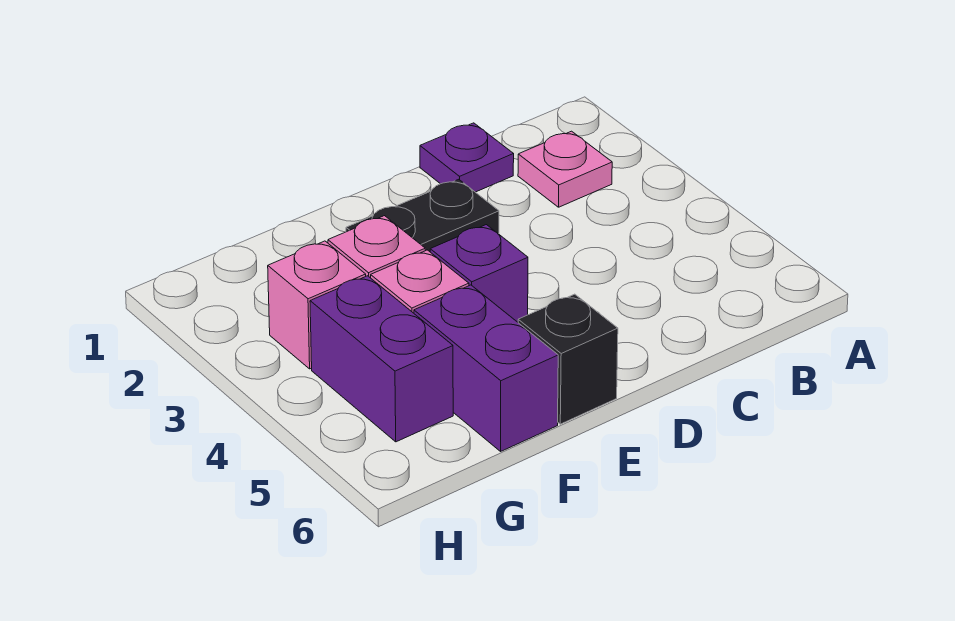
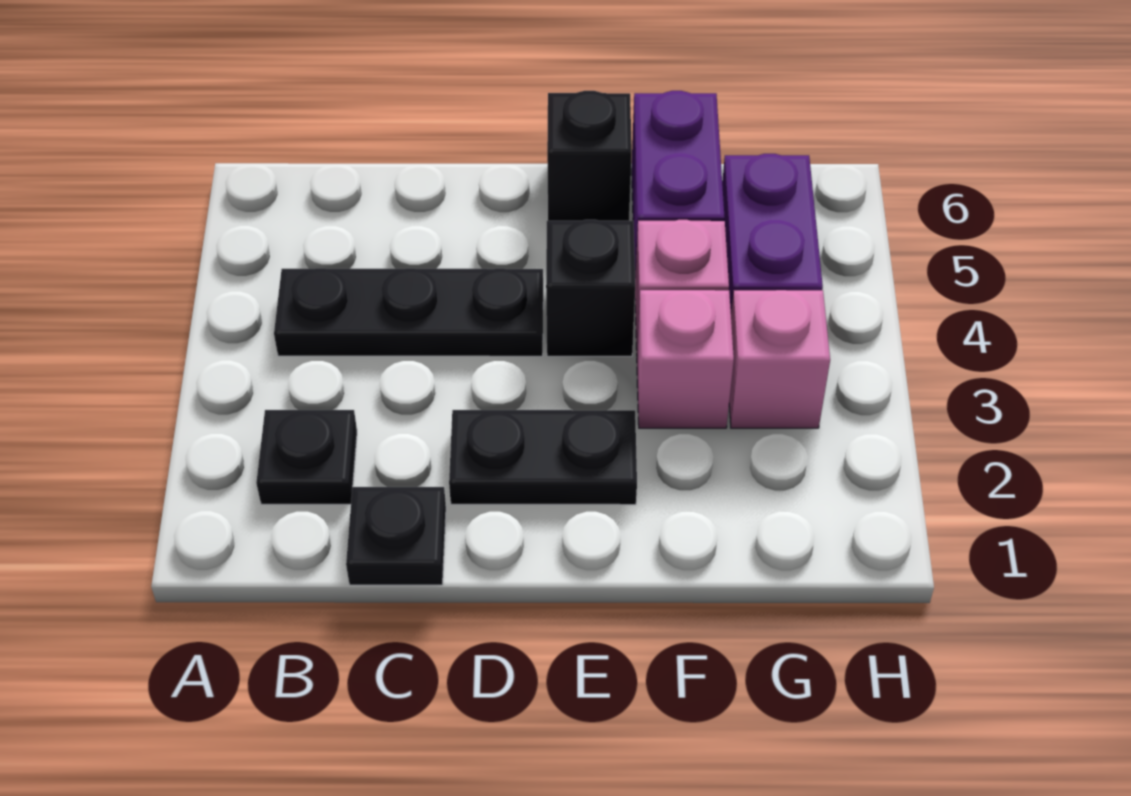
pink 1x1 plate [518,131,612,207] -> black 1x1 plate [256,410,357,504]
none -> black 1x3 plate [274,268,543,356]
purple 1x1 plate [420,123,514,192] -> black 1x1 plate [346,487,446,585]
purple 1x1 brick [430,225,528,322] -> black 1x1 brick [546,220,635,356]

